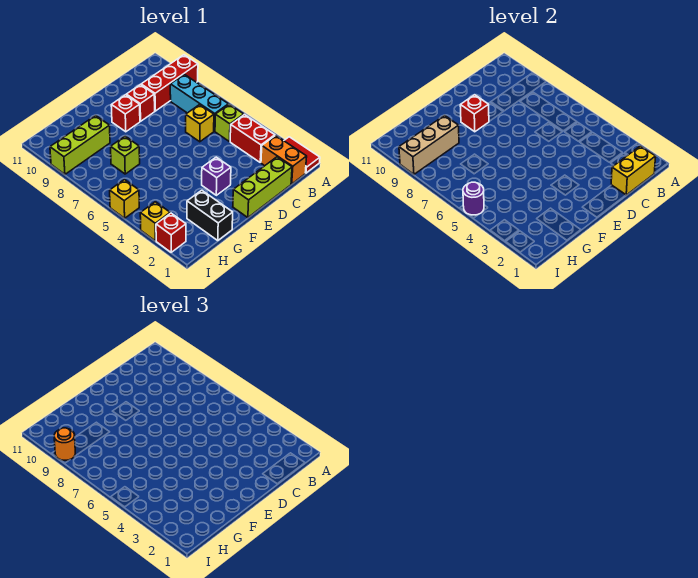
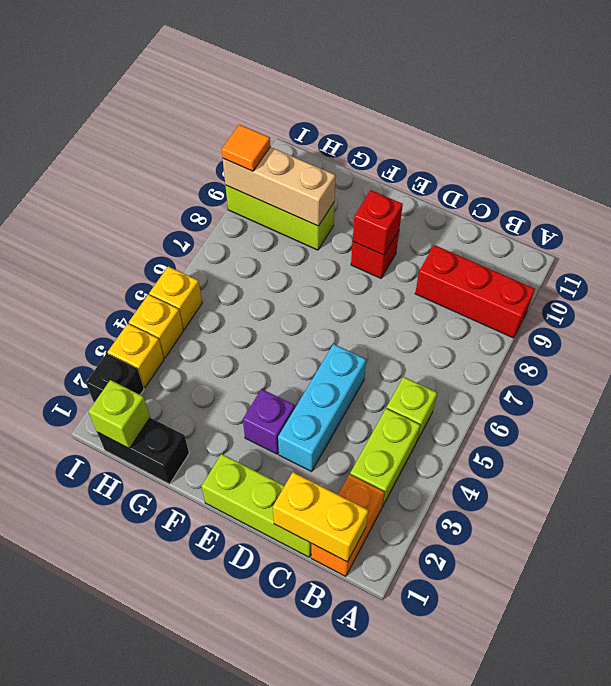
red 1x2 tile [284,137,320,173] -> none
red 1x2 brick [230,114,275,162] -> lime 1x2 brick [350,408,420,507]
cyan 1x3 brick [170,74,229,131] -> cyan 1x3 brick moved to [278,344,366,471]
yellow 1x1 brick [186,105,214,142] -> yellow 1x1 brick moved to [129,295,183,358]
red 1x1 brick [126,85,155,121] -> none
black 1x2 brick [187,190,233,241] -> black 1x2 brick turned to [97,418,189,484]
lime 1x1 brick [111,136,140,174] -> lime 1x1 brick moved to [88,380,150,448]
red 1x1 brick [156,213,186,252] -> black 1x1 brick [86,354,144,402]
purple 1x1 round brick [463,182,484,215] -> none
orange 1x1 round brick [54,428,75,460] -> orange 1x1 tile [222,124,270,171]

